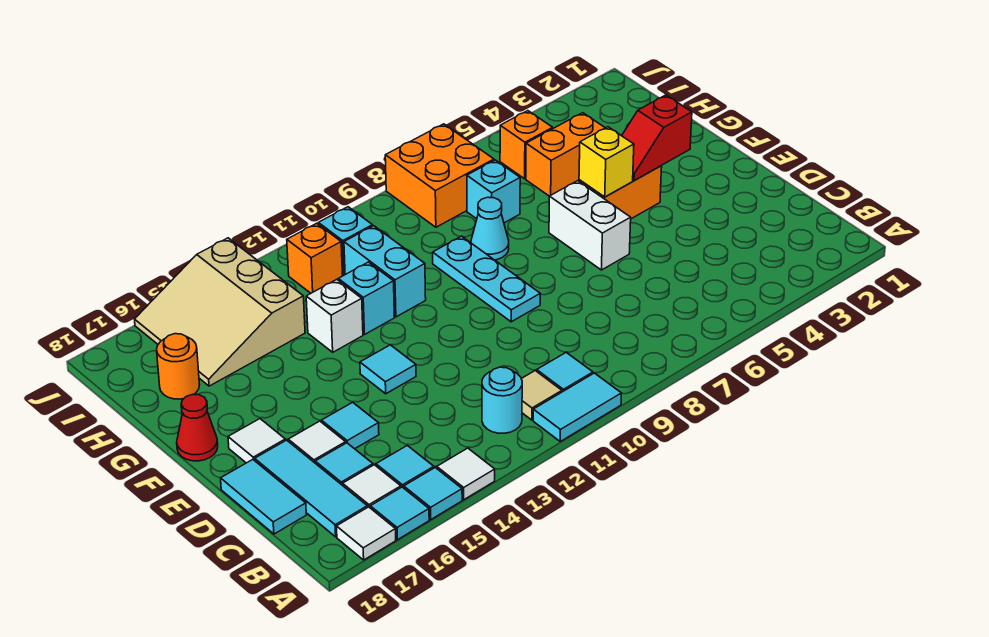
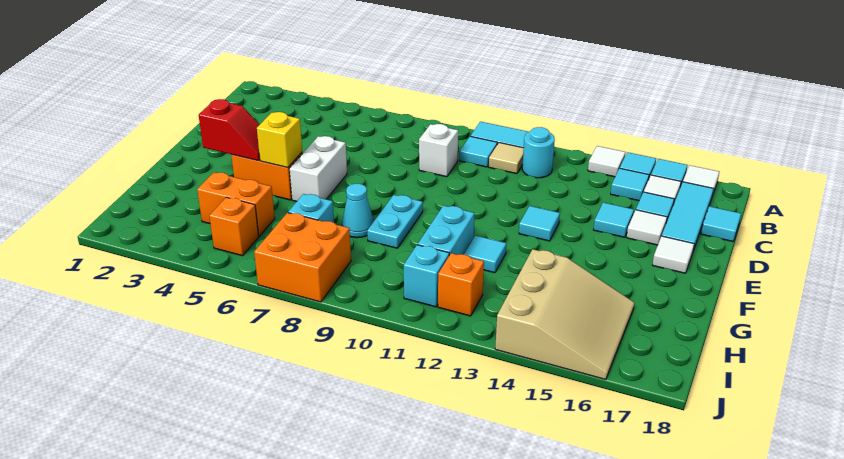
cyan 1x2 tile [221,460,306,534] -> cyan 1x1 tile [701,206,741,241]
cyan 1x3 plate [433,236,540,322] -> cyan 1x2 plate [367,195,423,248]
red 1x1 cone [177,394,218,461] -> none
cyan 1x1 brick [338,262,394,334] -> cyan 1x1 tile [464,236,506,273]
white 1x1 brick [306,279,363,352] -> white 1x1 brick moved to [419,124,458,177]
orange 1x1 round brick [157,334,200,399] -> none

